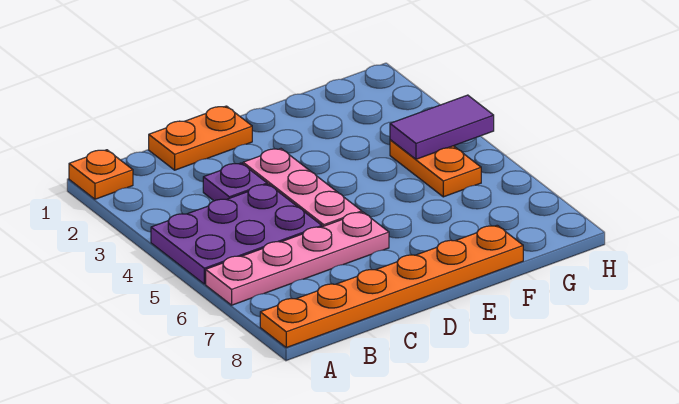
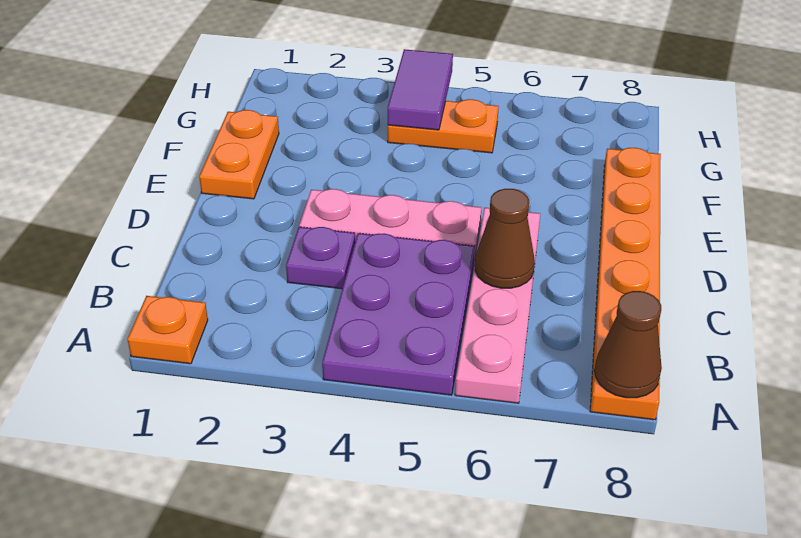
none -> brown 1x1 cone [594,291,662,398]
orange 1x2 plate [149,106,252,170] -> orange 1x2 plate moved to [199,110,279,199]
none -> brown 1x1 cone [475,189,535,288]

